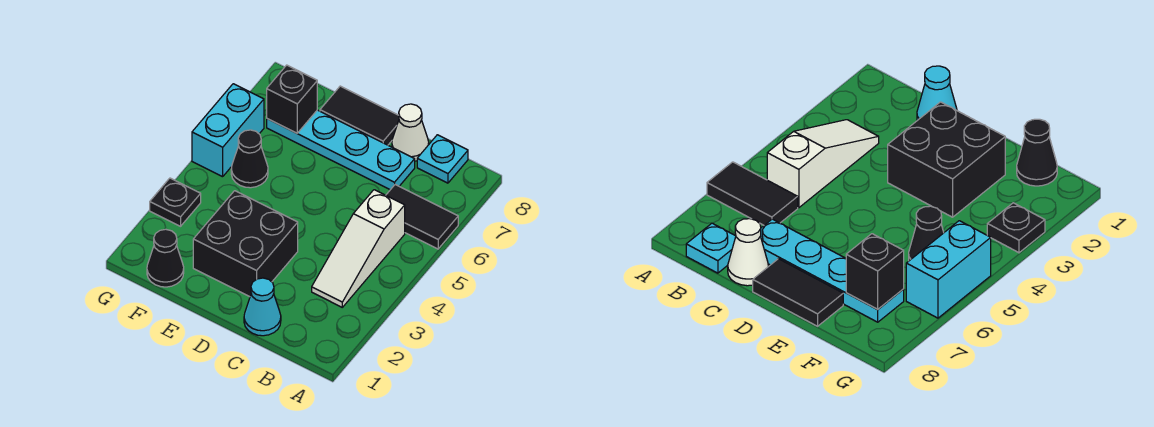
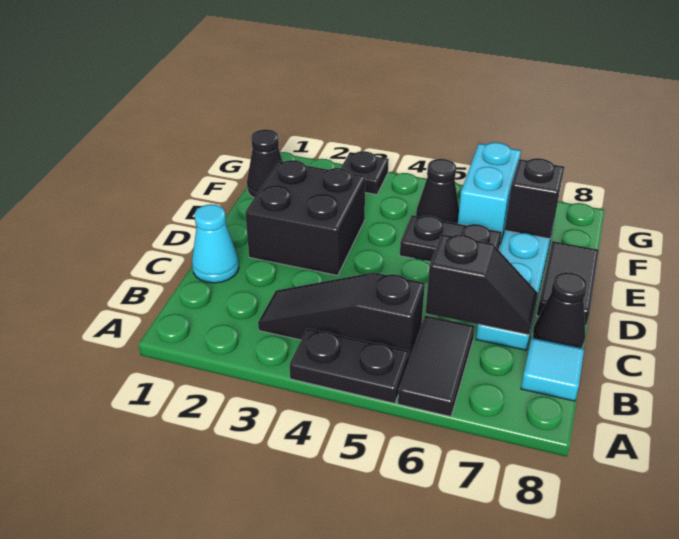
none -> black 1x2 plate [289,329,409,403]
white 1x3 slope [312,190,405,307] -> black 1x3 slope [258,272,425,358]
cyan 1x1 plate [417,135,468,183] -> cyan 1x1 tile [521,338,584,401]
none -> black 1x2 slope [426,234,538,335]
white 1x1 cone [392,104,429,161] -> black 1x1 cone [533,272,587,348]
none -> black 1x2 plate [400,215,502,262]
cyan 1x2 brick [192,84,264,177] -> cyan 1x2 brick turned to [458,142,521,243]

